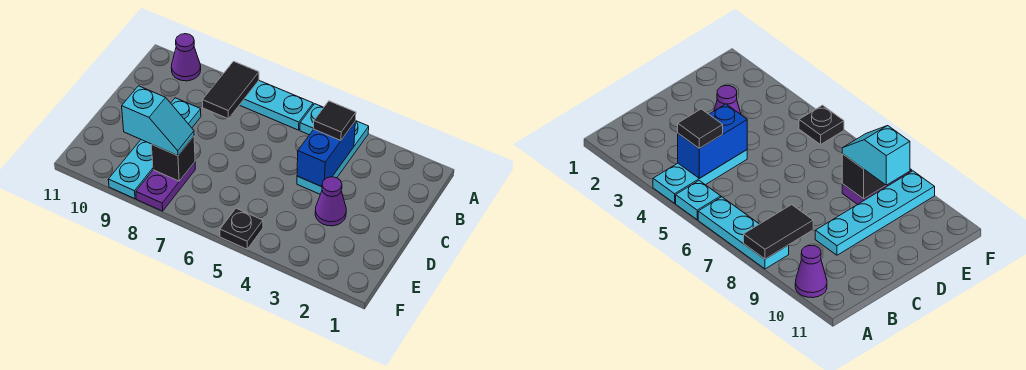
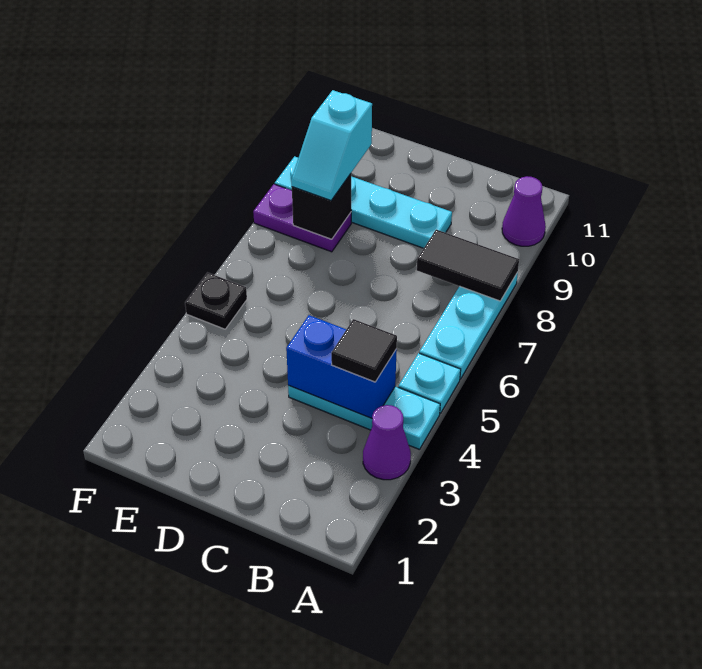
purple 1x1 cone [315,177,346,226] -> purple 1x1 cone moved to [363,405,411,480]

